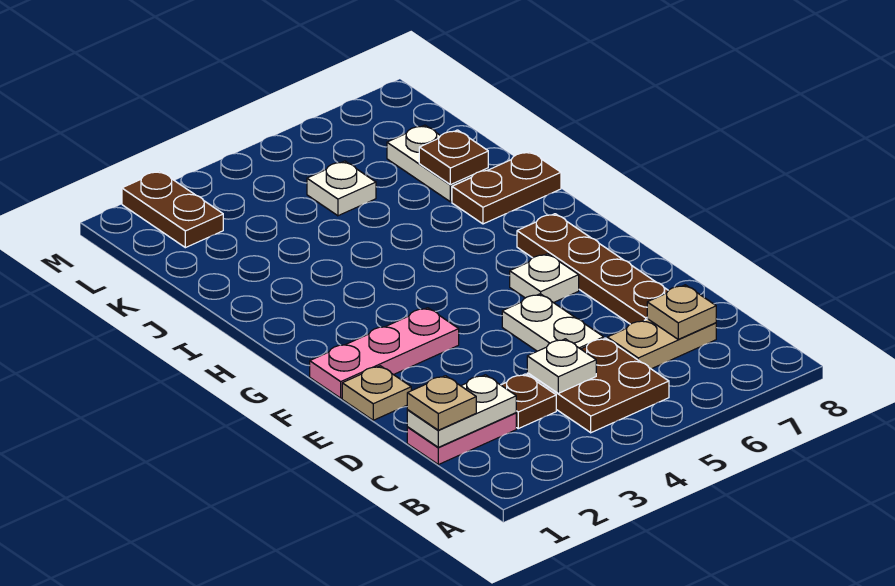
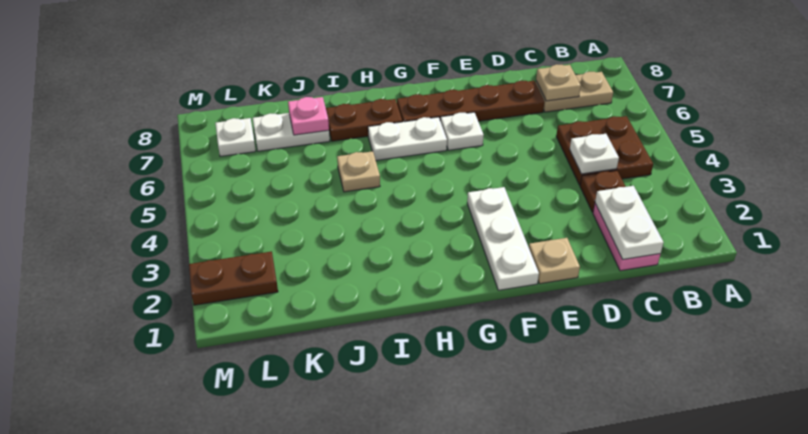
tan 1x1 plate [407,376,476,430] -> tan 1x1 plate moved to [337,151,380,192]
tan 1x2 plate [607,319,716,369] -> tan 1x2 plate turned to [536,72,613,112]
white 1x2 plate [502,294,604,351] -> white 1x2 plate moved to [368,117,447,161]
pink 1x3 plate [310,308,459,398] -> white 1x3 plate [467,187,539,290]
brown 1x2 plate [452,152,561,224] -> brown 1x2 plate turned to [326,99,402,141]
brown 1x1 plate [419,130,488,185] -> pink 1x1 plate [288,97,329,135]
white 1x1 plate [307,161,376,216] -> white 1x1 plate moved to [215,118,256,157]

